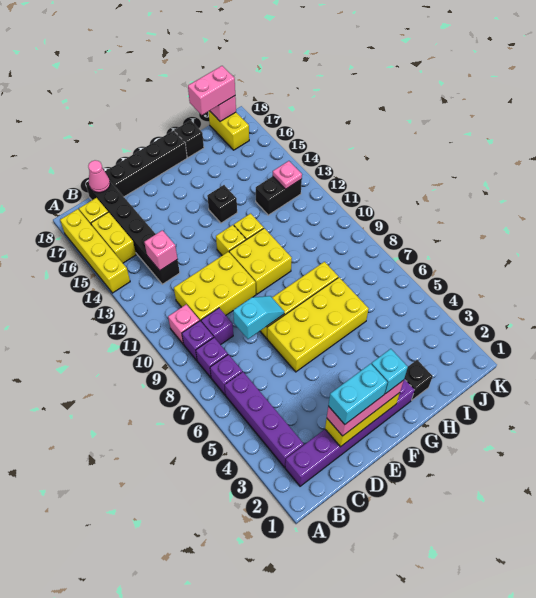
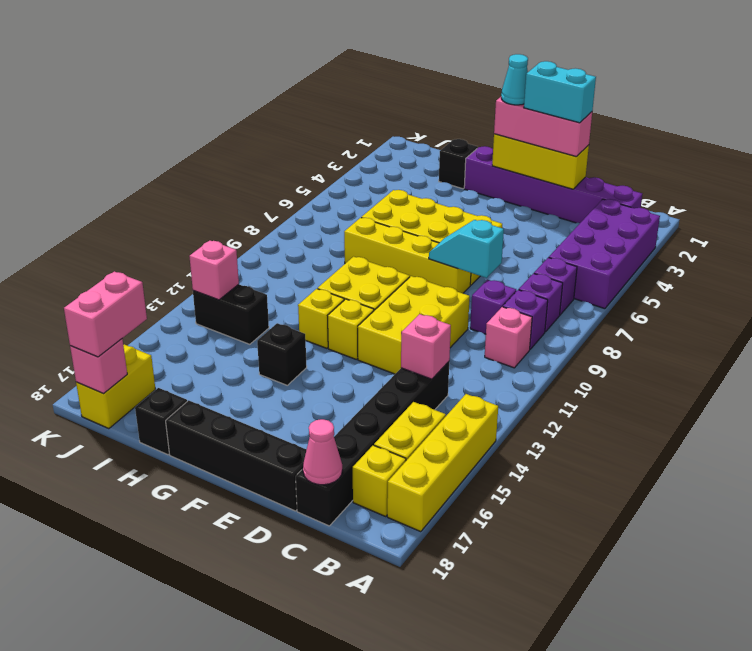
purple 1x4 brick [225,372,304,467] -> purple 2x4 brick [549,199,660,309]
yellow 2x3 brick [174,252,256,321] -> yellow 2x3 brick turned to [358,276,470,374]
cyan 1x1 brick [371,349,408,394] -> cyan 1x1 cone [501,54,528,105]
pink 1x2 brick [188,66,235,115] -> pink 1x2 brick turned to [64,271,147,357]
pink 1x1 plate [273,161,302,189] -> pink 1x1 brick [189,241,239,300]

